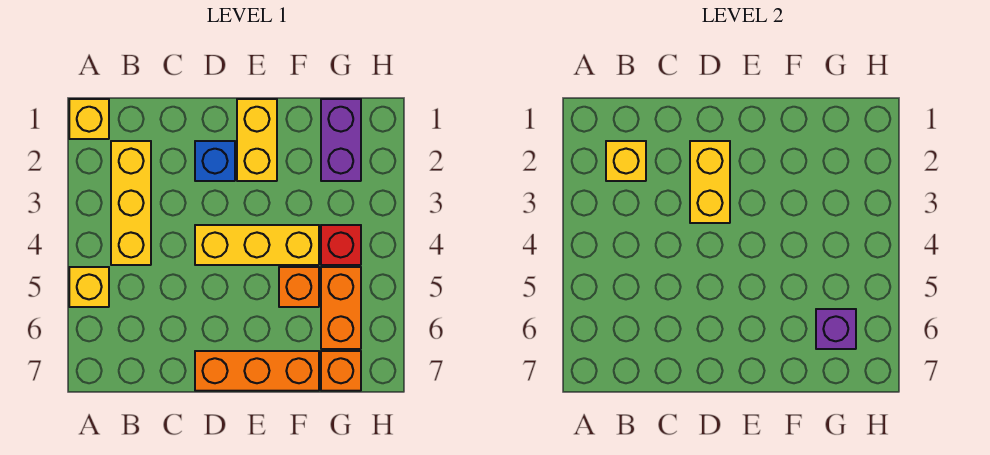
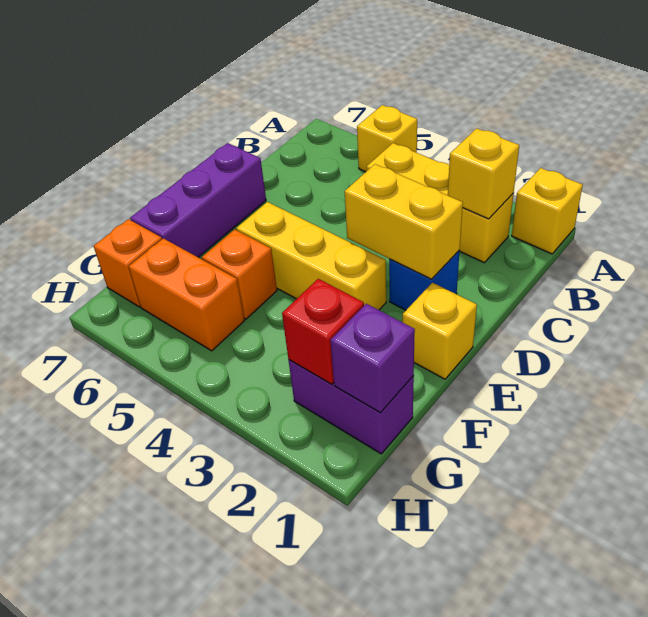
yellow 1x3 brick [195,225,319,265] -> yellow 1x3 brick turned to [236,202,386,310]
orange 1x3 brick [195,351,319,391] -> purple 1x3 brick [130,143,266,257]
yellow 1x2 brick [237,99,277,181] -> yellow 1x1 brick [403,283,477,379]
red 1x1 brick [321,225,361,265] -> red 1x1 brick moved to [282,279,364,384]
purple 1x1 brick [816,309,856,349] -> purple 1x1 brick moved to [330,304,415,413]

